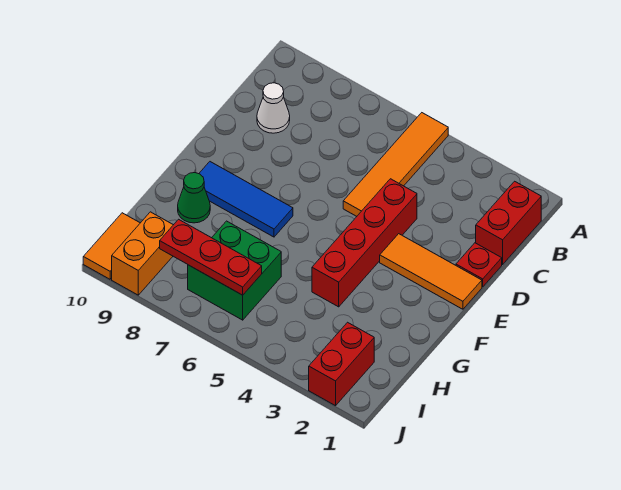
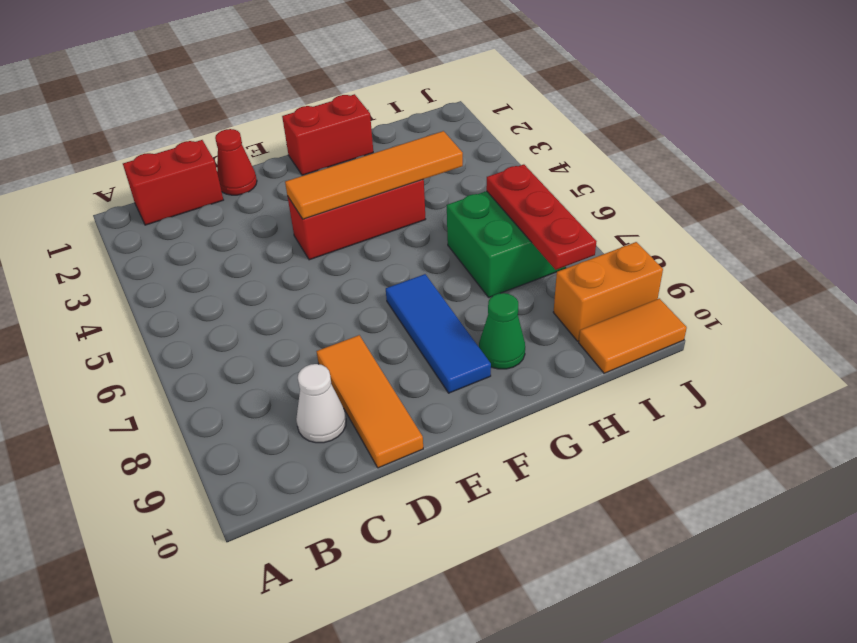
orange 1x4 tile [343,113,448,216] -> orange 1x4 tile moved to [285,131,463,219]
red 1x1 plate [456,243,502,287] -> red 1x1 cone [215,129,257,195]
red 1x4 brick [312,179,417,307] -> red 1x3 brick [287,180,426,260]
orange 1x3 tile [380,234,482,309] -> orange 1x3 tile moved to [317,335,423,468]
red 1x2 brick [309,322,374,406] -> red 1x2 brick moved to [282,94,373,175]

